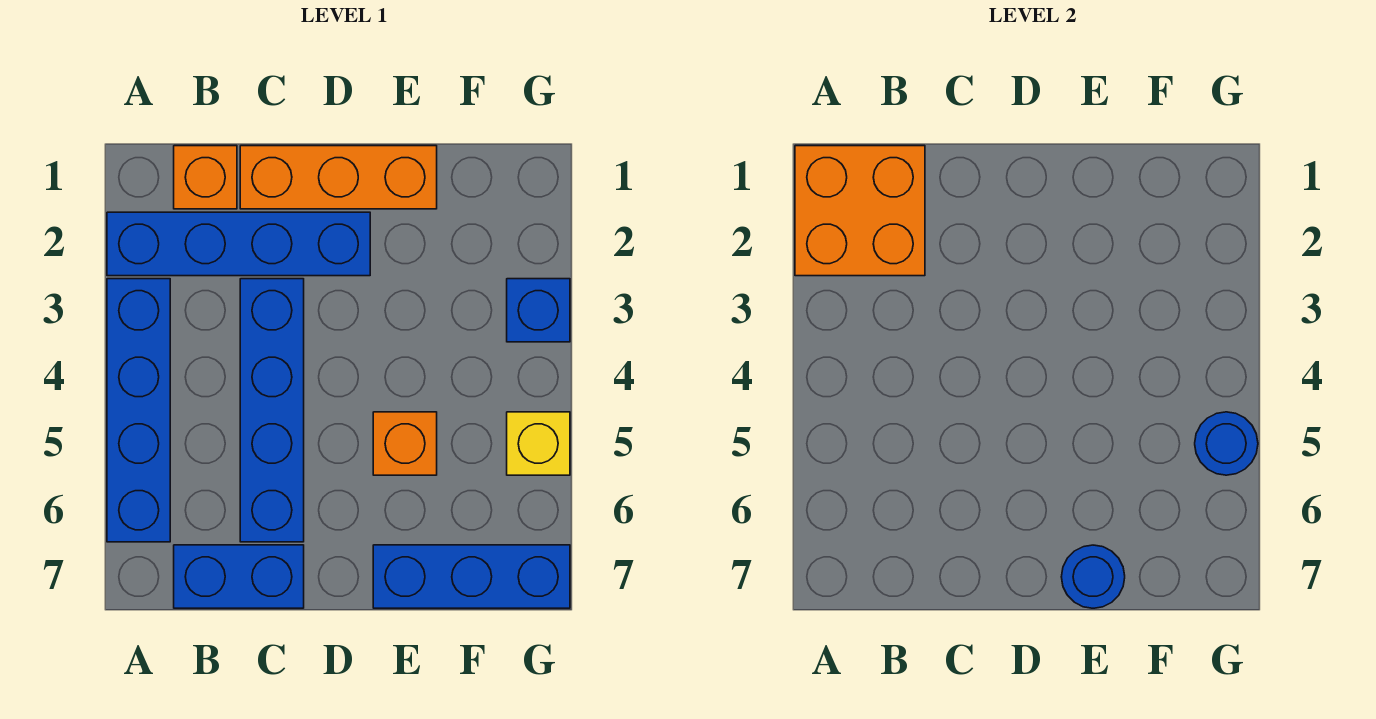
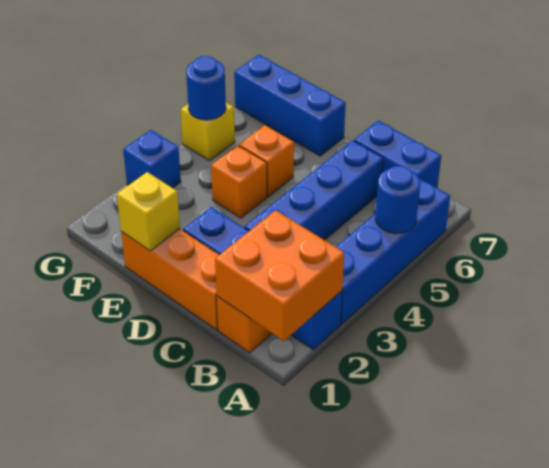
none -> yellow 1x1 brick [117,172,180,251]
none -> orange 1x1 brick [211,145,267,218]
blue 1x1 round brick [1061,545,1125,608] -> blue 1x1 round brick moved to [375,166,420,234]

